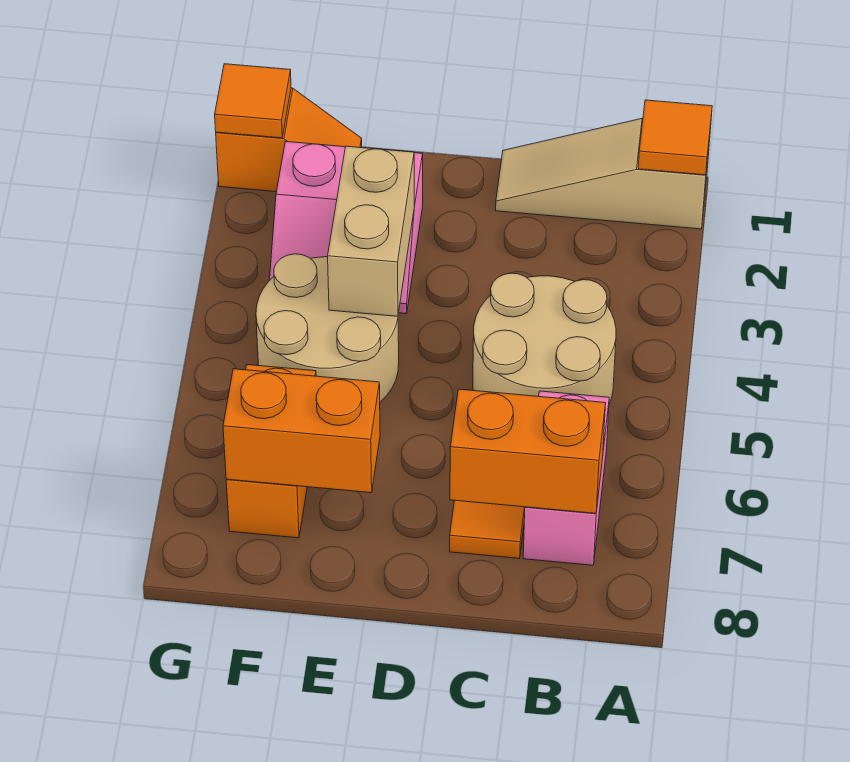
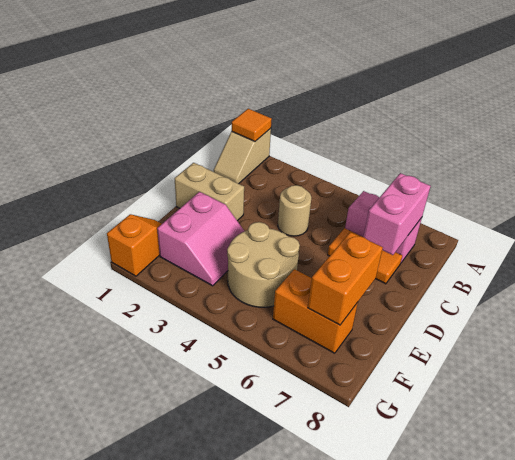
tan 1x3 slope [496,118,710,229] -> tan 1x2 slope [214,128,271,184]
tan 2x2 round brick [473,273,616,403] -> tan 1x1 round brick [278,185,312,236]
orange 1x2 brick [450,389,606,513] -> pink 1x2 brick [364,173,431,255]
tan 1x2 brick [328,146,414,316] -> tan 1x2 brick moved to [175,163,244,221]
orange 1x1 tile [215,64,291,138] -> none

